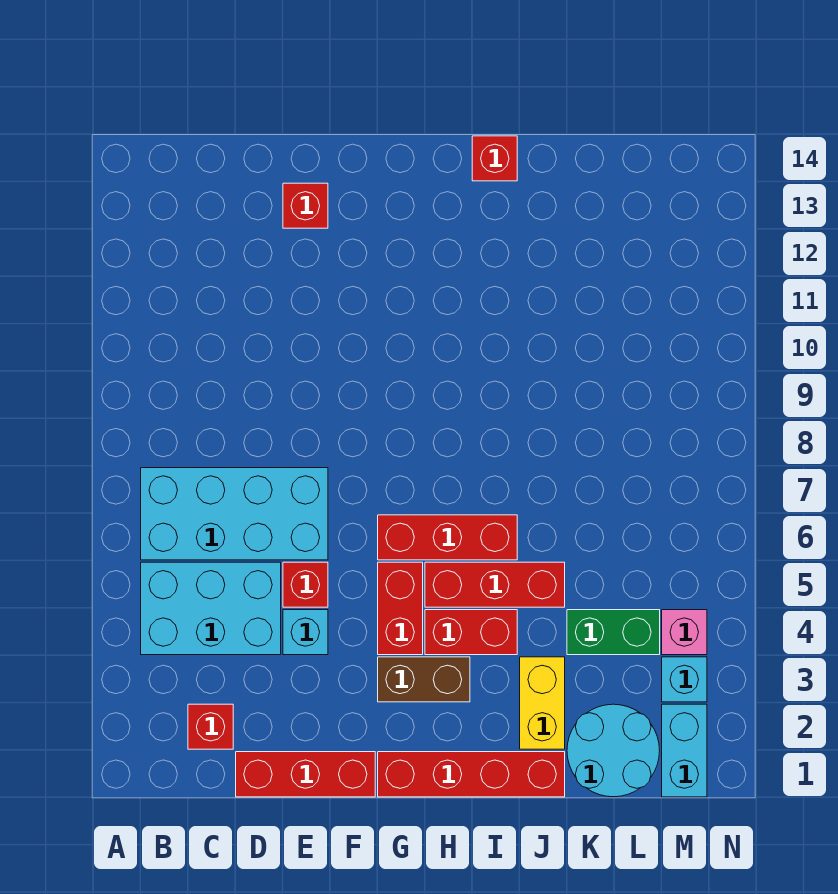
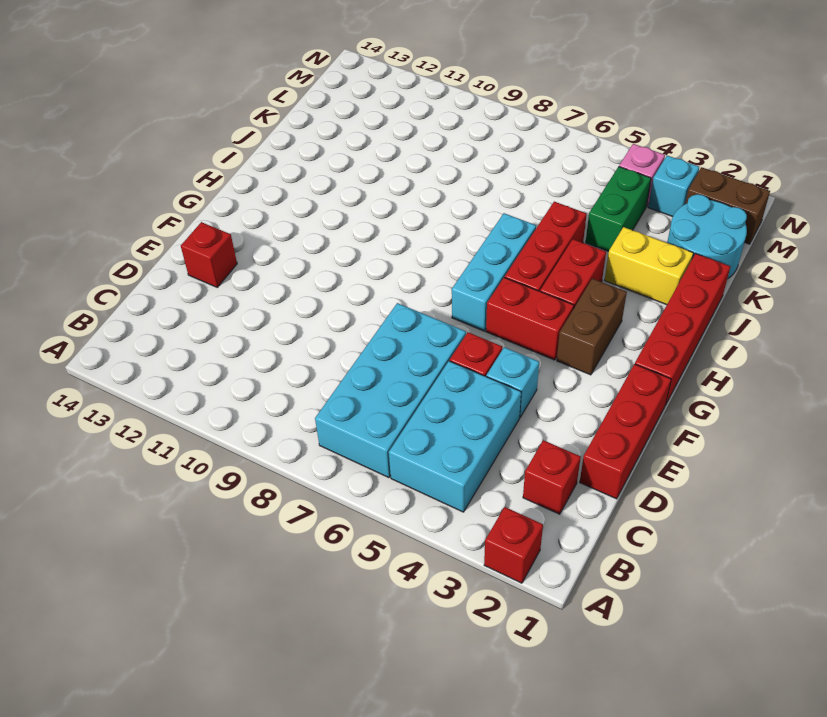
red 1x3 brick [378,515,517,560] -> cyan 1x3 brick [452,213,536,331]
red 1x1 brick [472,136,517,181] -> red 1x1 brick moved to [484,507,543,583]
cyan 1x2 brick [662,704,707,797] -> brown 1x2 brick [685,167,770,244]

